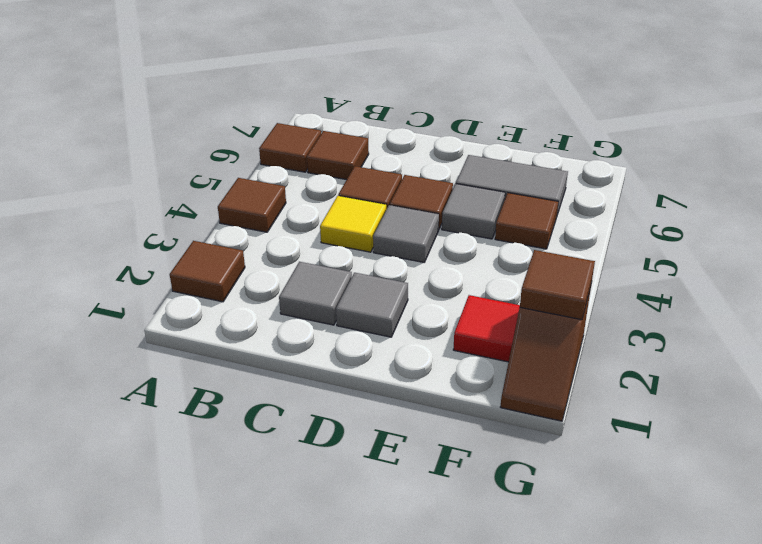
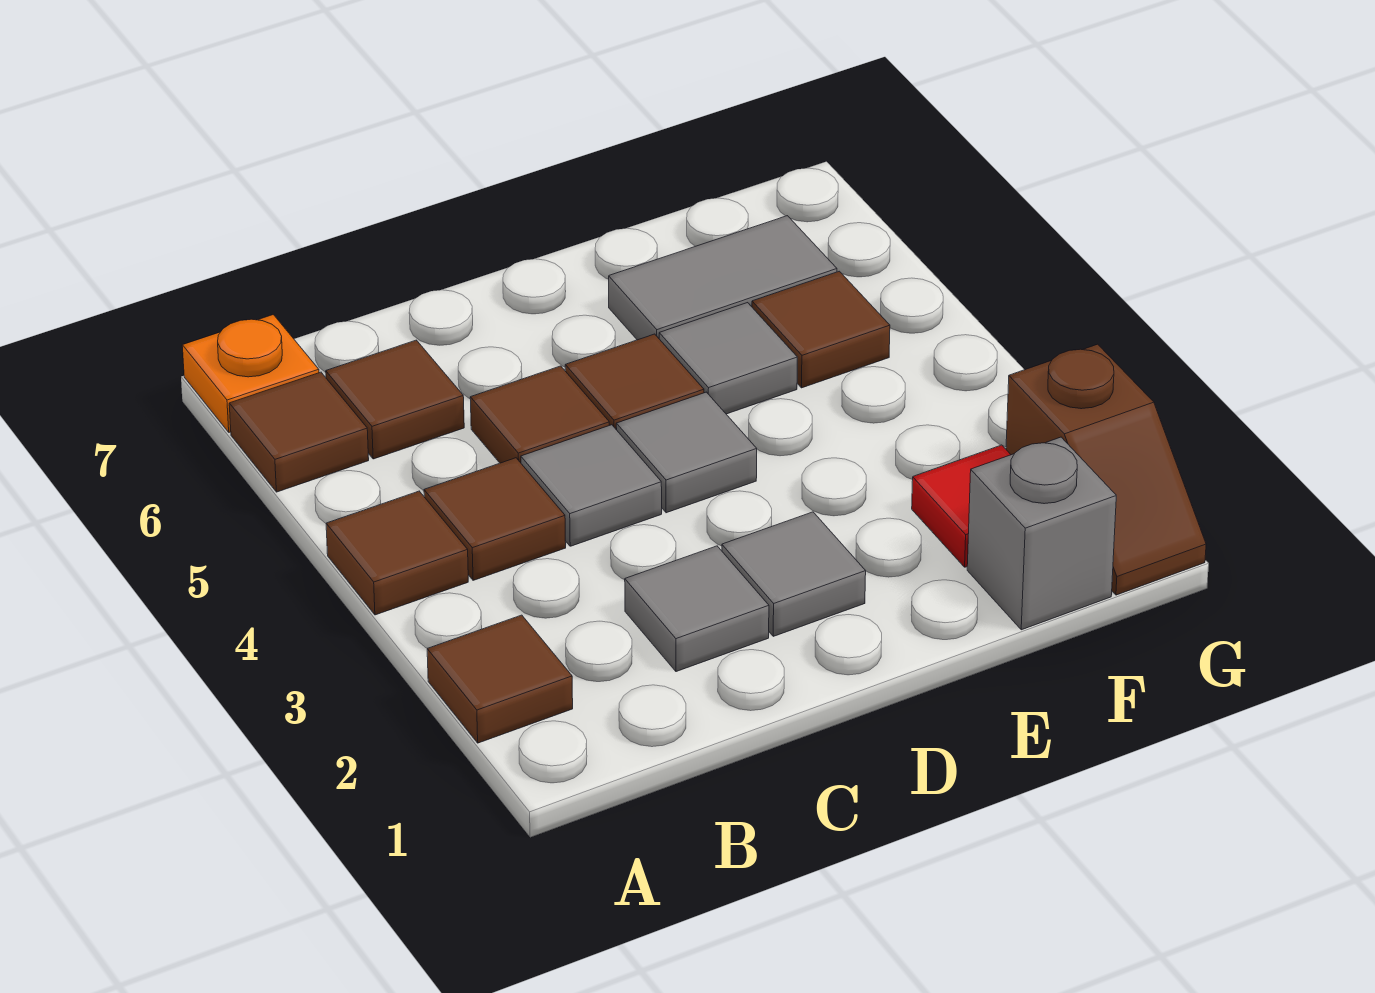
none -> orange 1x1 plate [182,315,319,432]
yellow 1x1 tile [320,196,386,252] -> grey 1x1 tile [521,425,662,546]
none -> grey 1x1 brick [967,437,1116,630]
brown 1x1 tile [520,250,595,320] -> brown 1x1 tile moved to [424,458,566,580]

